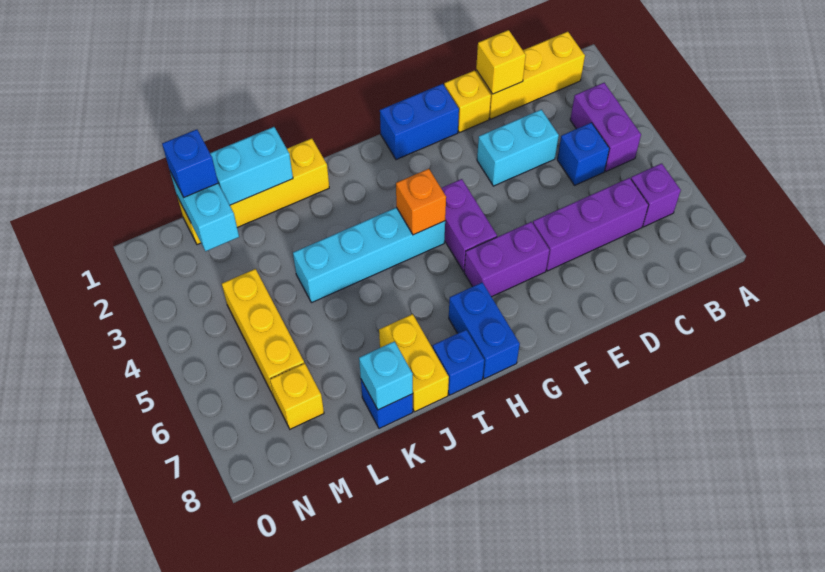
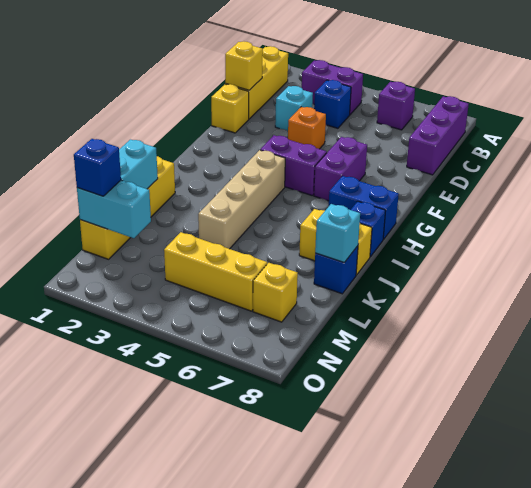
purple 1x3 brick [533,178,649,271] -> purple 1x3 brick moved to [407,96,469,175]
cyan 1x2 brick [477,110,559,186] -> cyan 1x1 brick [275,86,313,131]
blue 1x2 brick [380,84,459,160] -> none
cyan 1x4 brick [293,208,445,303] -> tan 1x4 brick [198,150,285,249]
orange 1x1 brick [396,169,446,235] -> orange 1x1 brick moved to [288,107,326,149]

